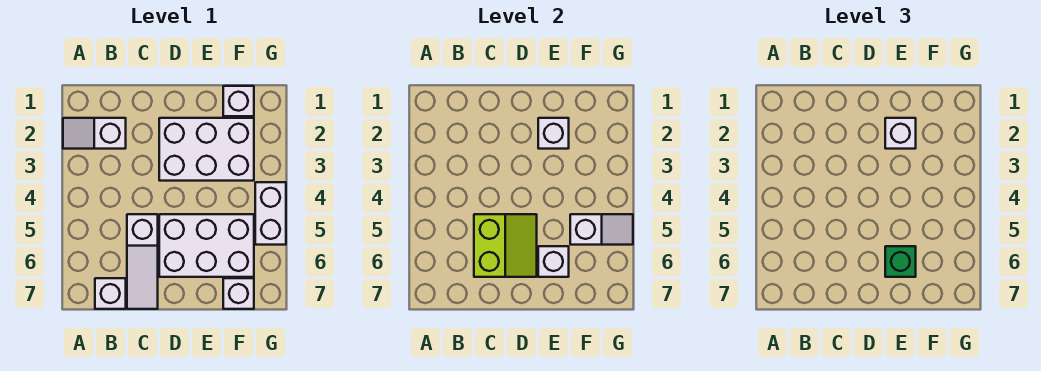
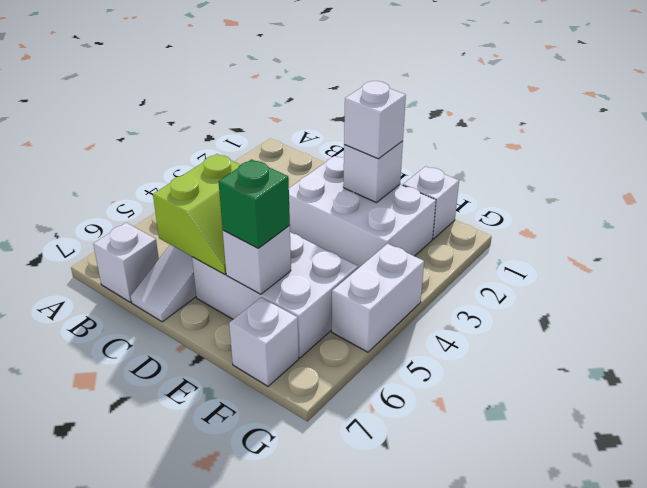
white 1x2 slope [63,118,126,149] -> none
white 1x2 slope [570,214,633,245] -> none

